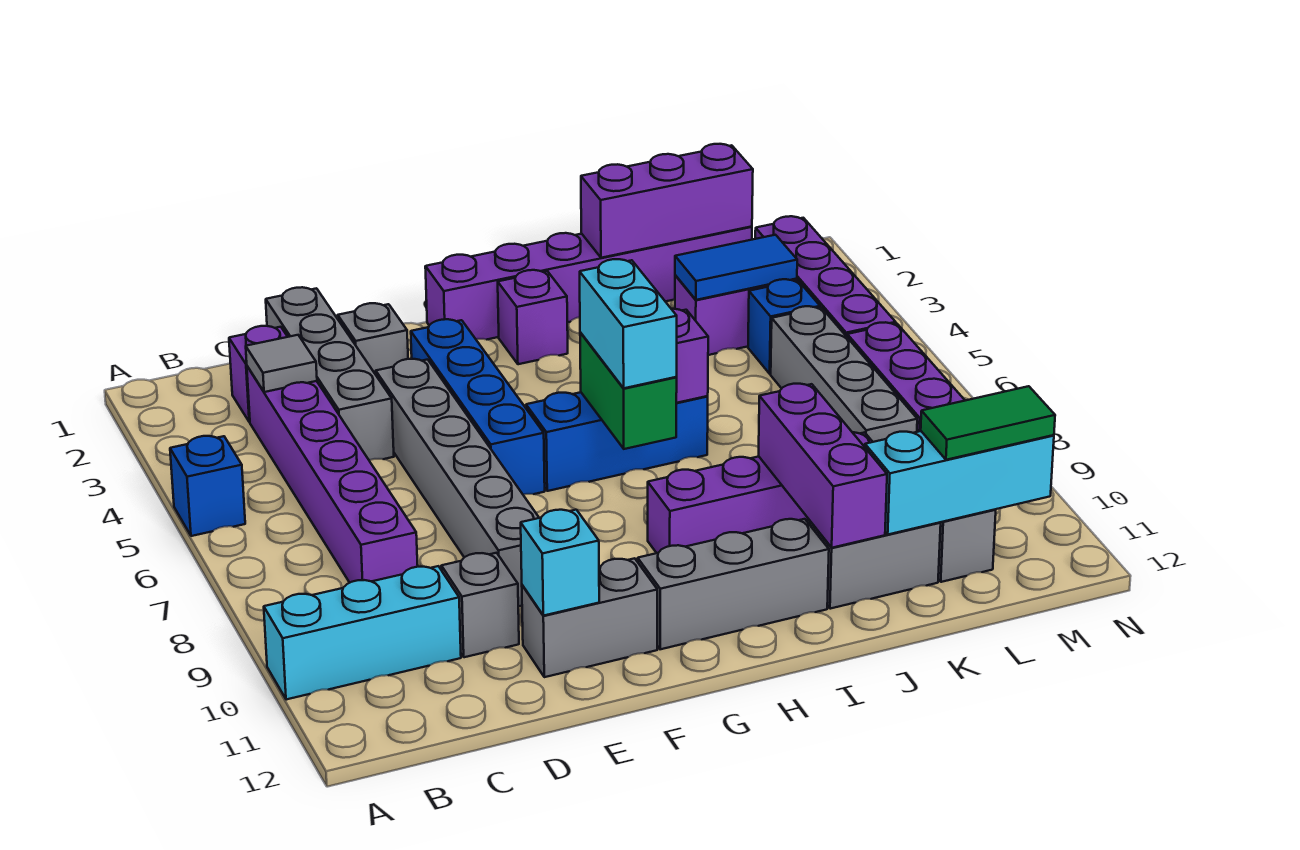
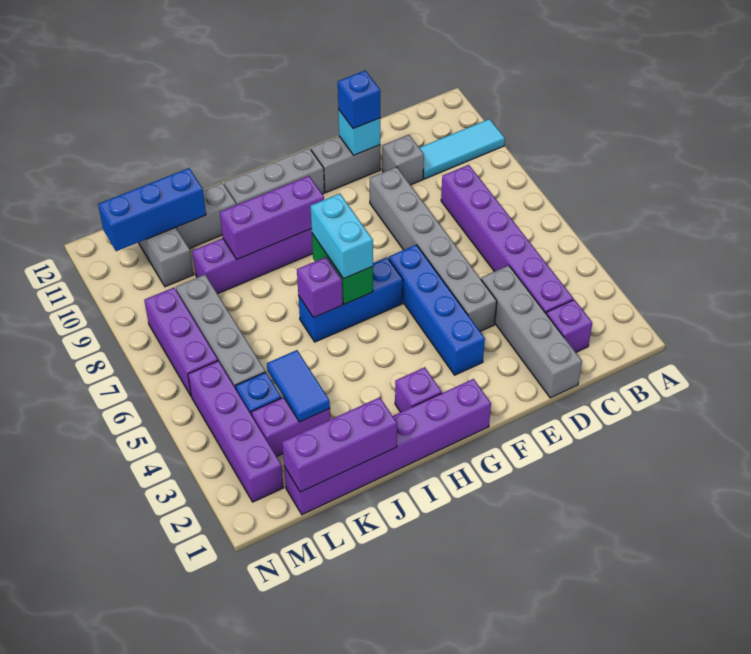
blue 1x1 brick [170,436,245,536] -> blue 1x1 brick moved to [338,71,380,129]
cyan 1x3 brick [264,566,461,700] -> cyan 1x3 tile [419,119,505,179]
grey 1x1 tile [246,335,317,392] -> none
grey 1x1 brick [338,303,408,375] -> none
purple 1x3 brick [759,384,887,548] -> purple 1x3 brick turned to [220,176,324,259]
blue 1x2 tile [675,235,797,300] -> blue 1x2 tile turned to [267,350,330,422]
cyan 1x3 brick [865,431,1054,534] -> blue 1x3 brick [98,168,206,251]
green 1x2 tile [921,386,1055,460] -> none

